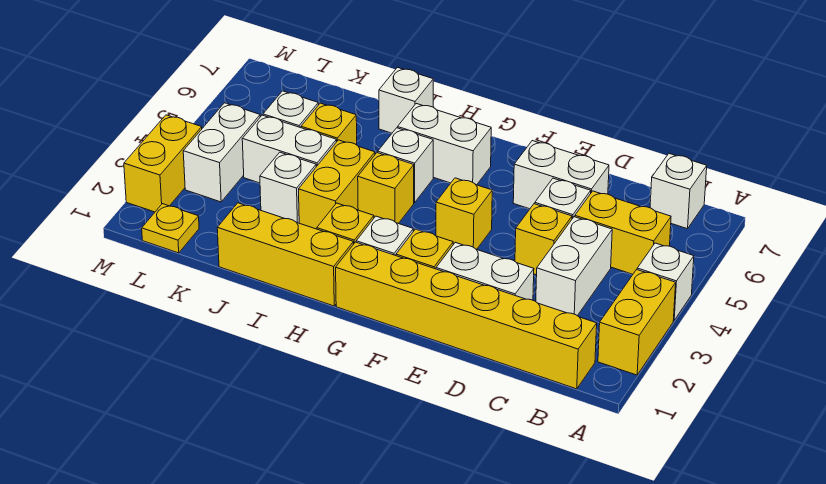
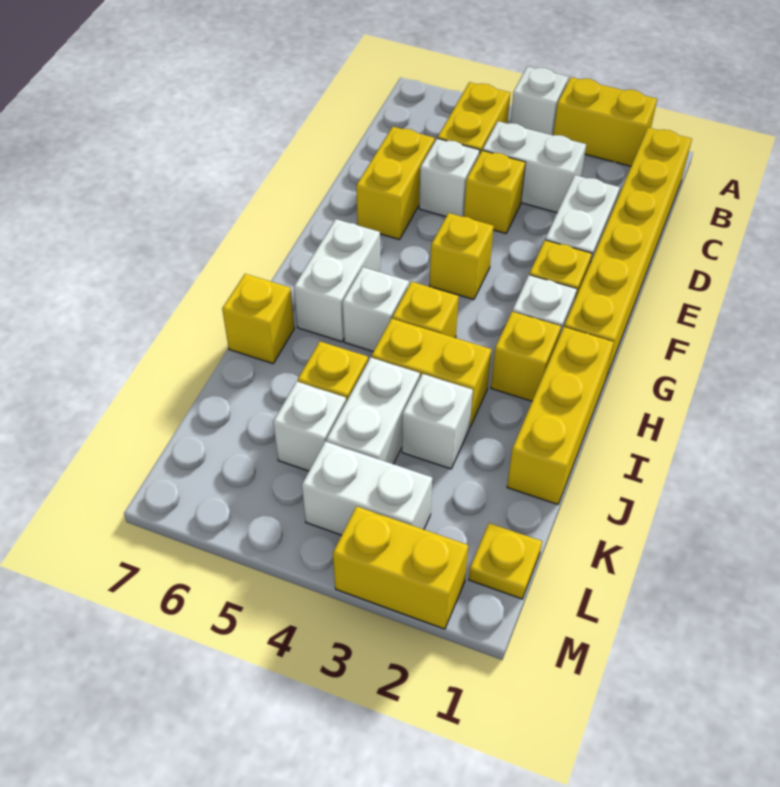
white 1x1 brick [650,154,707,229] -> none
white 1x2 brick [513,141,609,209] -> yellow 1x2 brick [356,127,435,240]
white 1x1 brick [379,68,433,133] -> yellow 1x1 brick [222,274,294,364]

